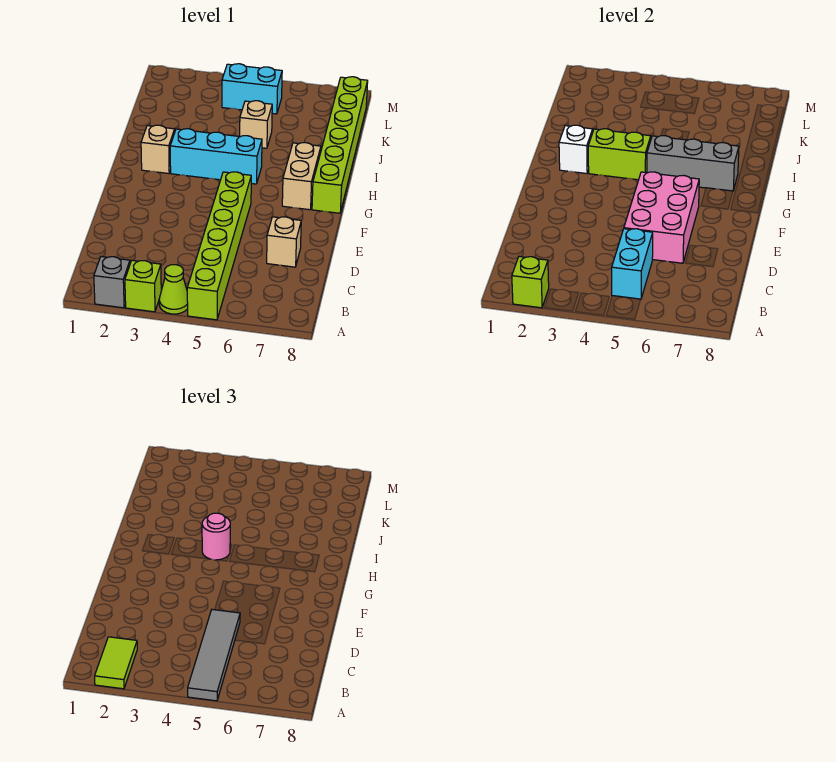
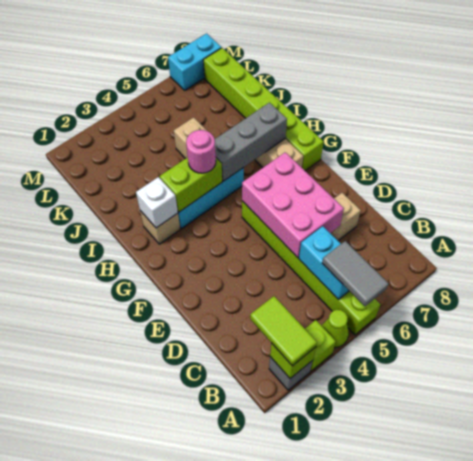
grey 1x4 tile [188,610,240,701] -> grey 1x2 tile [322,241,389,306]
cyan 1x2 brick [222,64,282,114] -> cyan 1x2 brick moved to [168,33,221,90]

